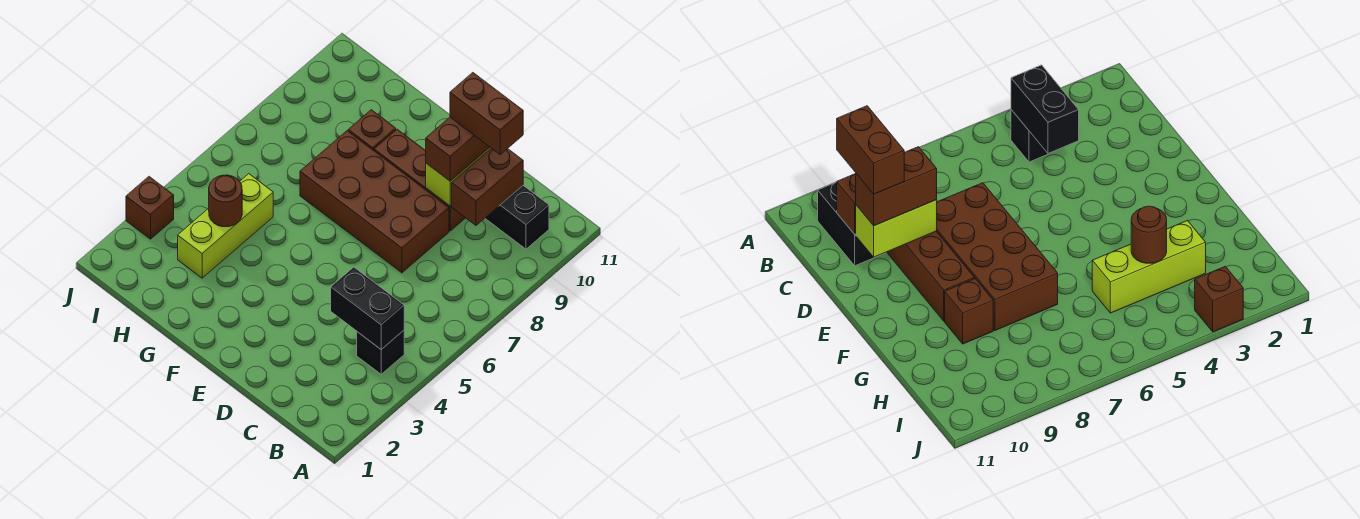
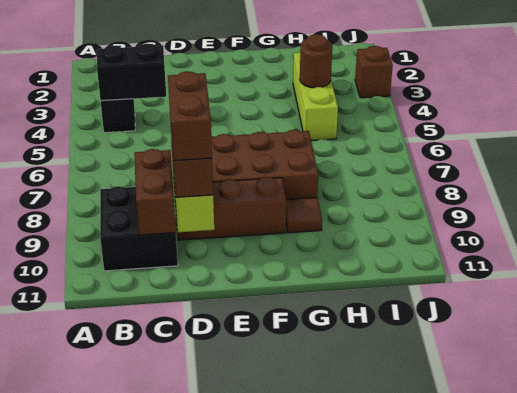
black 1x2 brick [485,186,549,249] -> black 2x2 brick [100,186,178,271]
brown 1x2 brick [450,73,523,155] -> brown 1x2 brick turned to [168,71,212,161]
brown 1x1 brick [348,110,396,150] -> brown 1x1 tile [286,197,322,233]

